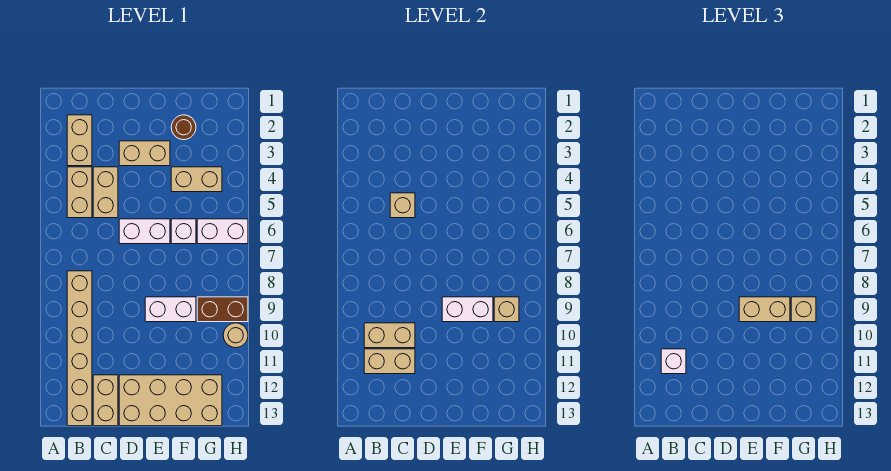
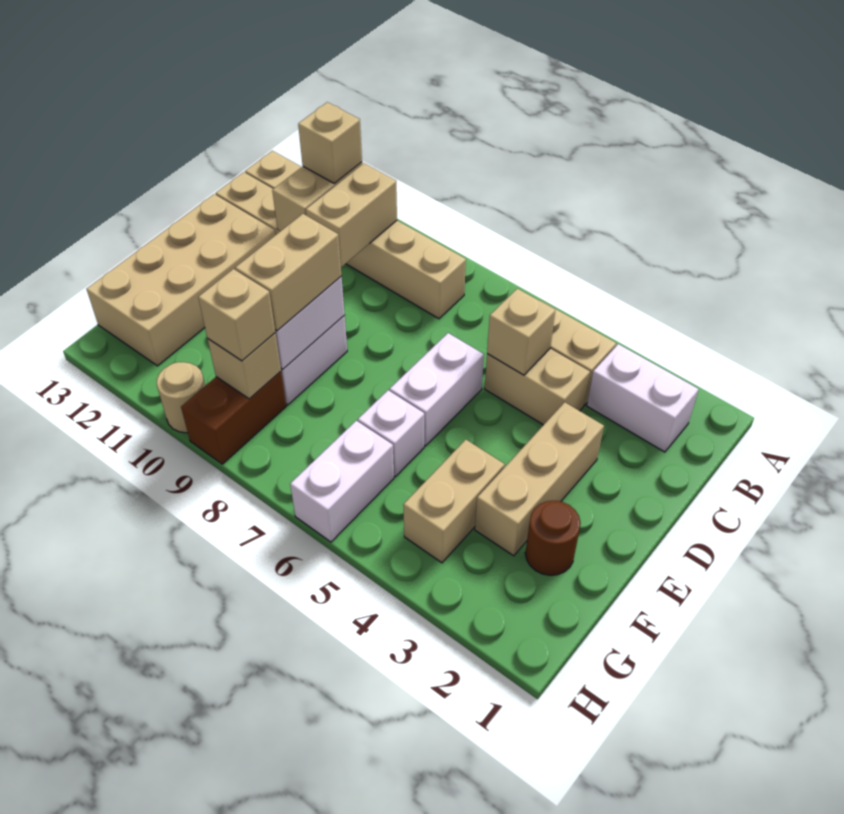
tan 1x2 brick [67,115,92,166] -> white 1x2 brick [587,344,699,452]
white 1x1 brick [661,349,686,374] -> tan 1x1 brick [298,102,362,184]
tan 1x2 brick [119,141,170,166] -> tan 1x3 brick [475,402,604,556]

